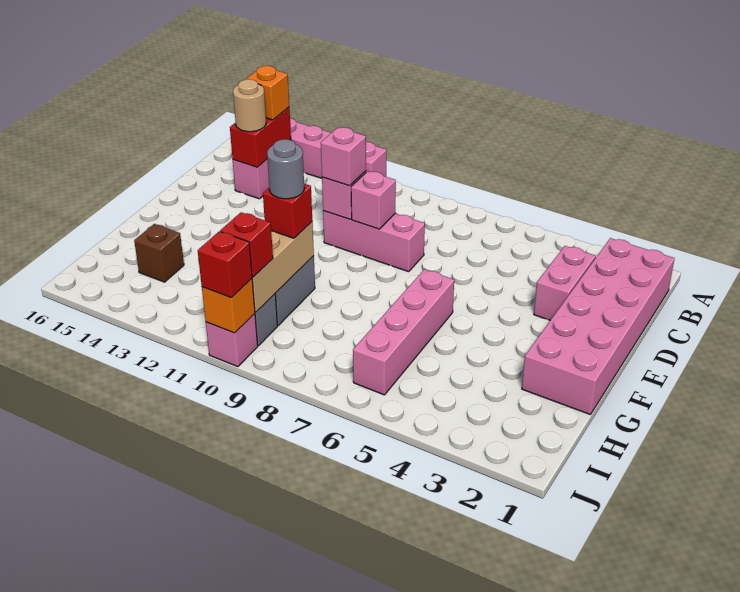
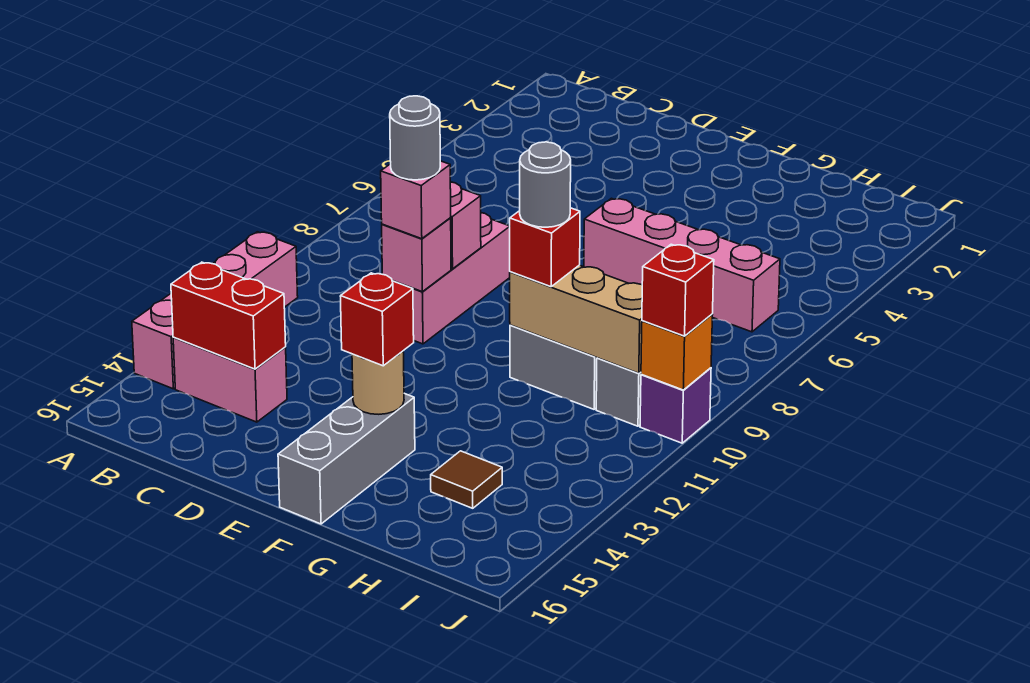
pink 2x6 brick [522,238,674,415] -> none
orange 1x1 brick [246,66,289,120] -> none
pink 1x2 brick [534,246,596,320] -> none
tan 1x1 round brick [233,79,266,132] -> tan 1x1 round brick moved to [352,351,404,414]
none -> grey 1x1 round brick [390,96,440,180]
none -> grey 1x3 brick [278,393,415,524]
brown 1x1 brick [134,224,184,282] -> brown 1x1 tile [431,451,502,508]
red 1x1 brick [220,212,273,277] -> red 1x1 brick moved to [340,273,414,366]
pink 1x1 brick [206,314,258,367] -> purple 1x1 brick [640,368,711,443]

